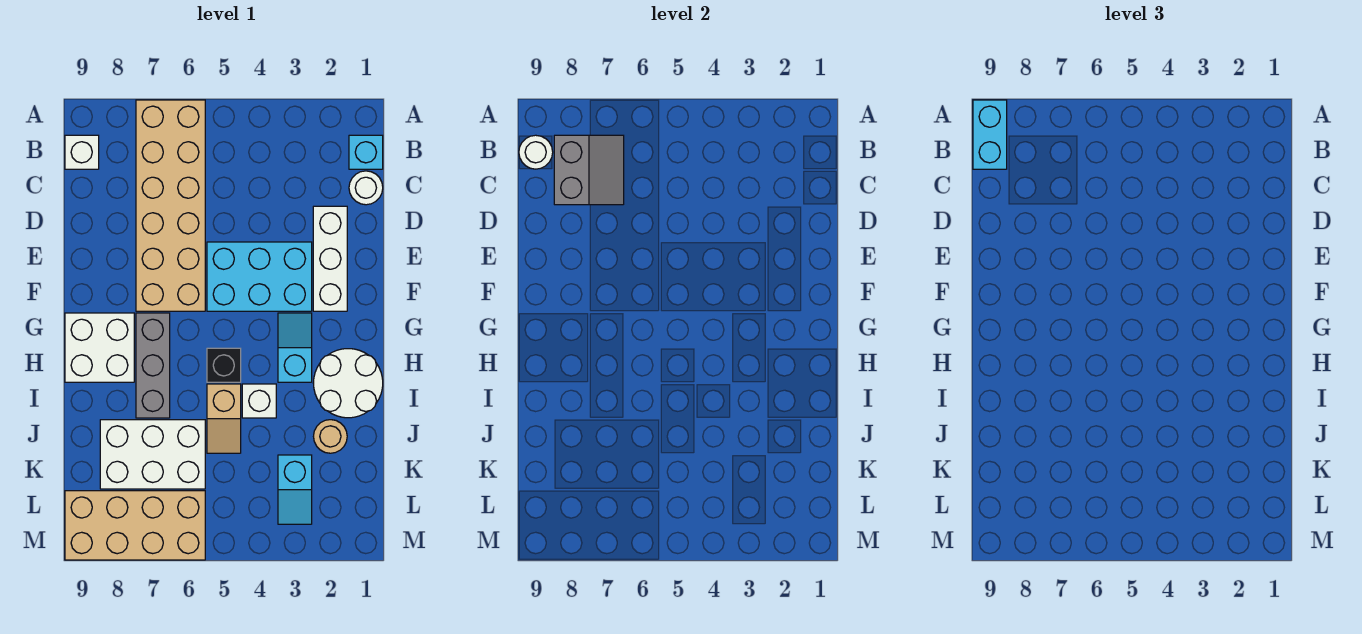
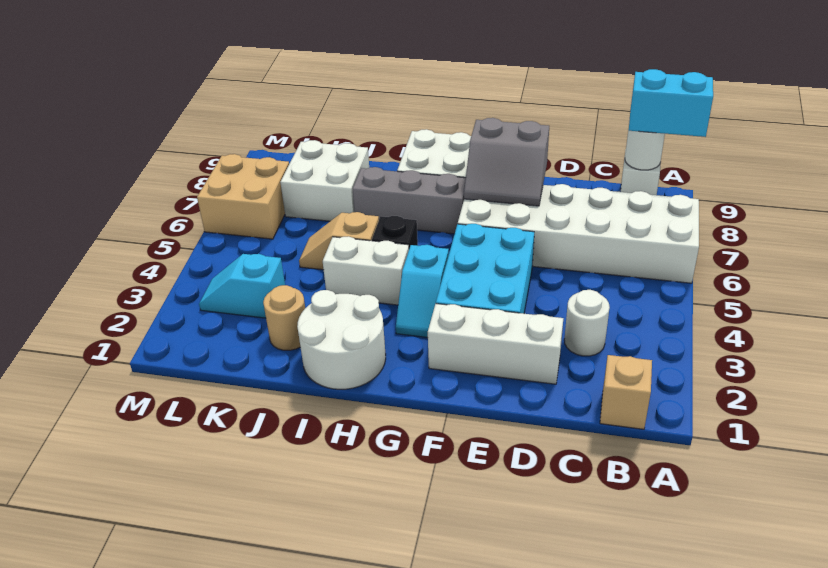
tan 2x6 brick [136,100,205,311] -> white 2x6 brick [458,184,699,283]
cyan 1x1 brick [349,135,383,169] -> tan 1x1 brick [600,355,652,429]
grey 2x2 slope [554,135,624,205] -> grey 2x2 slope moved to [464,118,549,206]
white 1x1 round brick [349,171,383,205] -> white 1x1 round brick moved to [564,290,610,356]
cyan 1x2 slope [278,313,312,382] -> cyan 1x2 slope turned to [396,245,449,338]
white 1x1 brick [242,384,276,418] -> white 1x2 brick [323,236,409,305]
white 2x3 brick [100,420,205,489] -> white 2x2 brick [280,140,369,221]
tan 2x4 brick [65,491,205,560] -> tan 2x2 brick [197,154,289,239]

